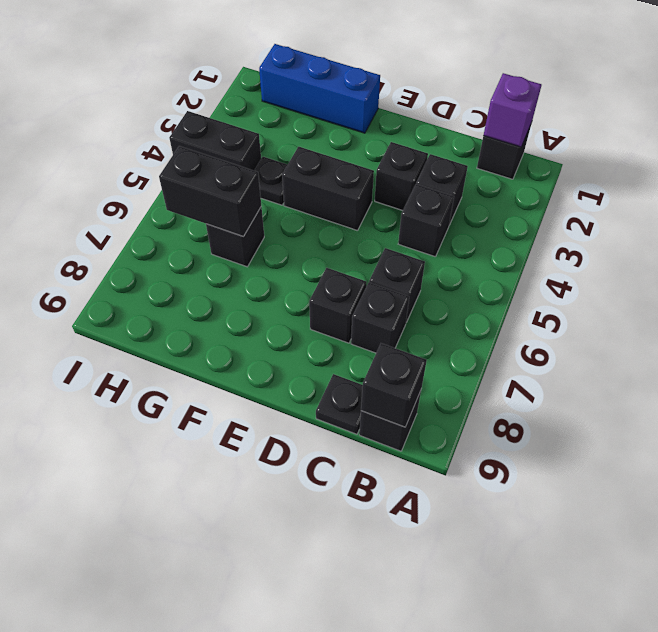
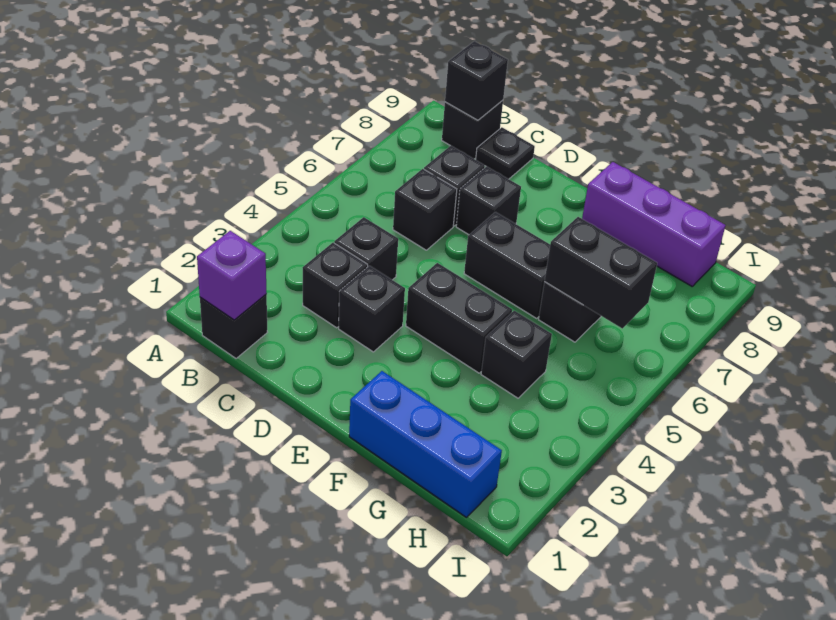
none -> purple 1x3 brick [582,162,725,286]
black 1x1 plate [254,157,288,205] -> black 1x1 brick [481,311,552,398]
black 1x2 brick [169,111,261,170] -> black 1x2 brick moved to [464,212,550,318]

